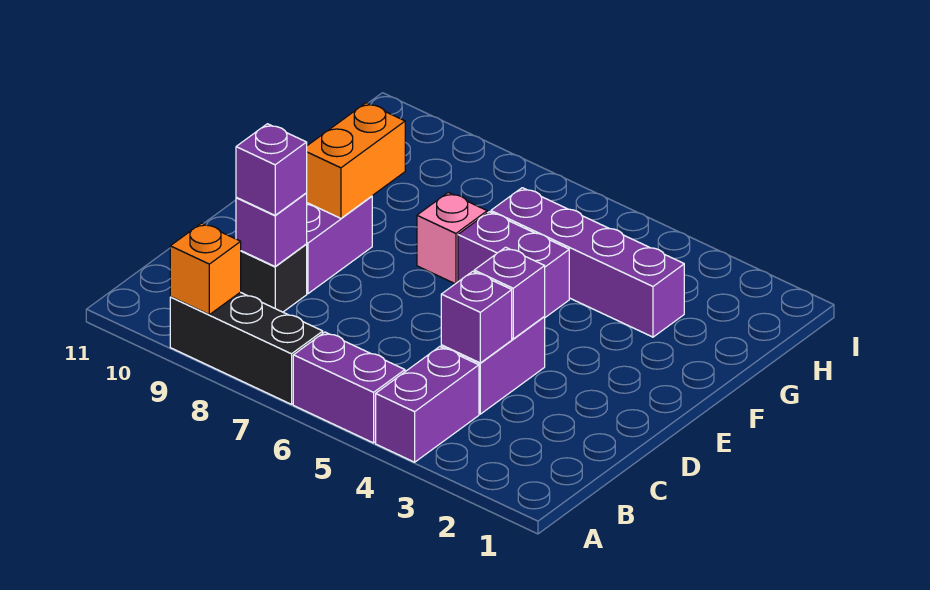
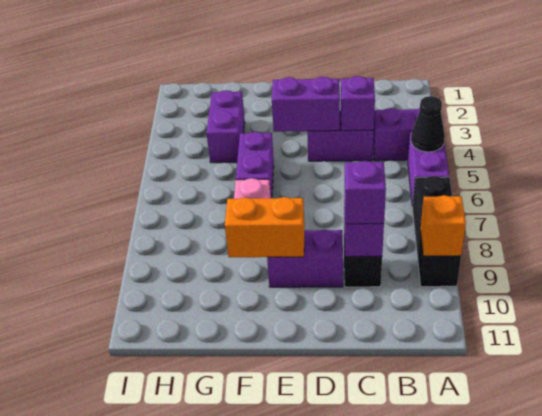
none -> black 1x1 cone [411,96,445,152]
purple 1x1 brick [474,247,545,339] -> purple 1x2 brick [272,77,340,132]
purple 1x4 brick [491,188,684,337] -> purple 1x2 brick [207,90,245,163]

